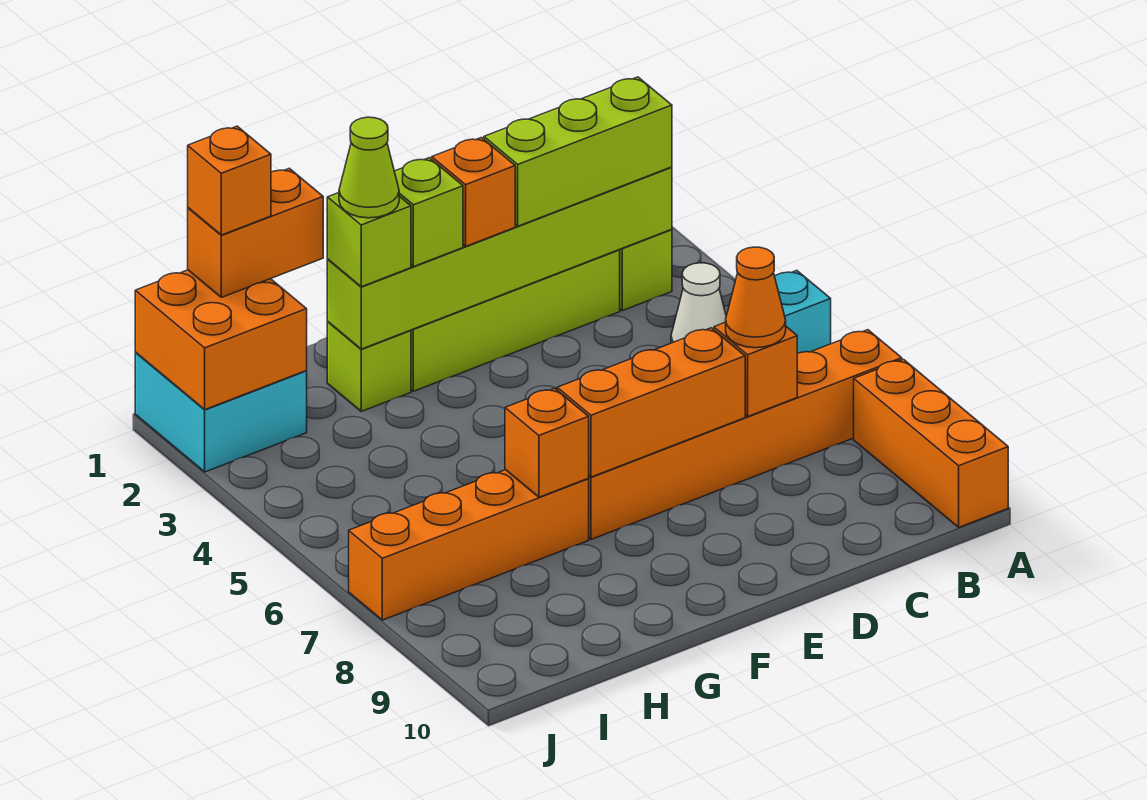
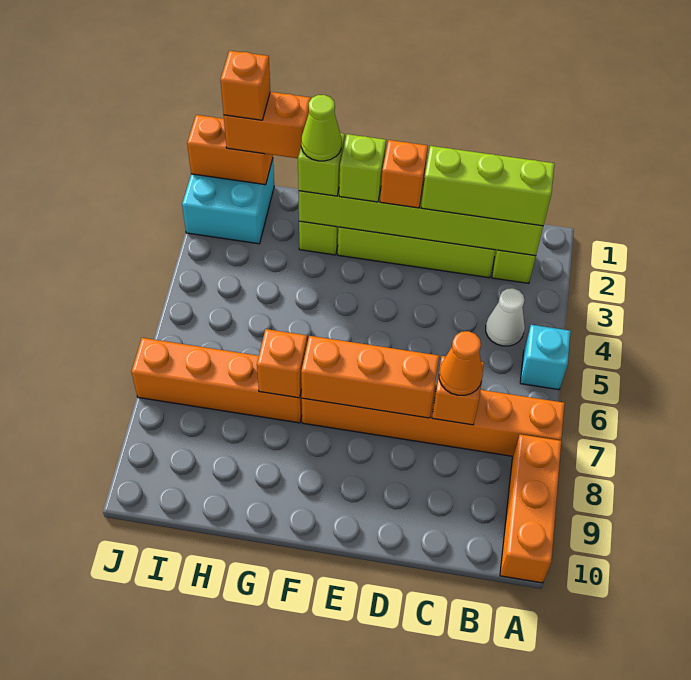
orange 2x2 brick [135,270,307,410] -> orange 1x2 brick [187,115,273,185]

